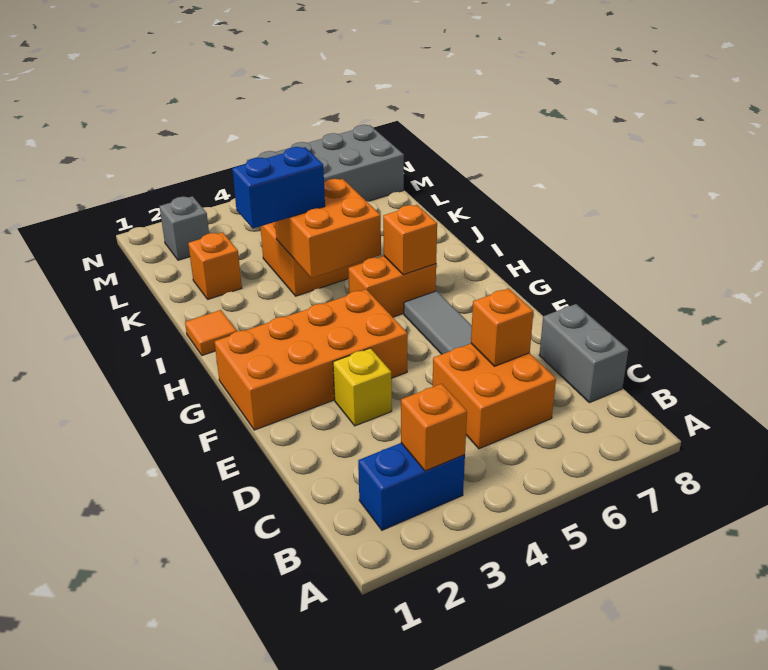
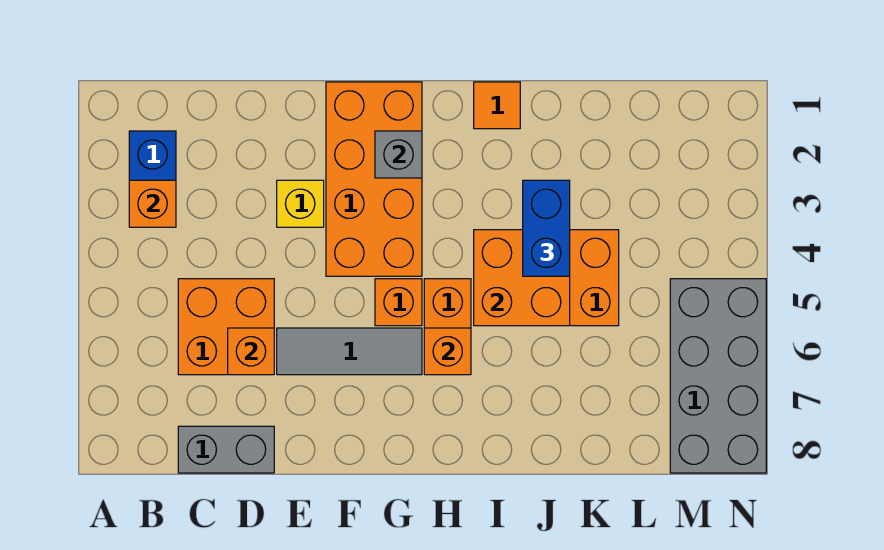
orange 1x1 brick [188,232,242,299] -> orange 1x1 brick moved to [375,279,422,326]
grey 1x1 brick [159,196,209,260] -> grey 1x1 brick moved to [375,131,422,178]

